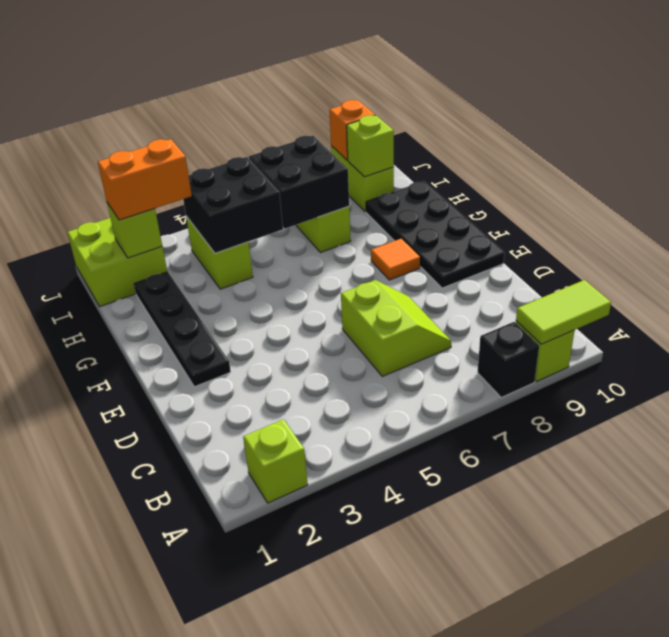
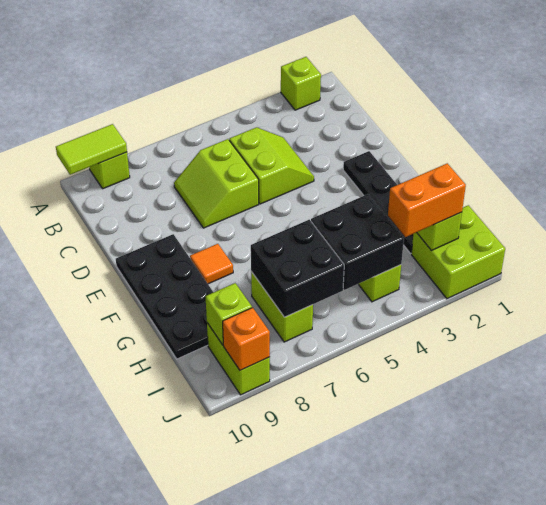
black 1x1 brick [478,322,539,397] -> none
none -> lime 2x2 slope [229,127,314,204]

